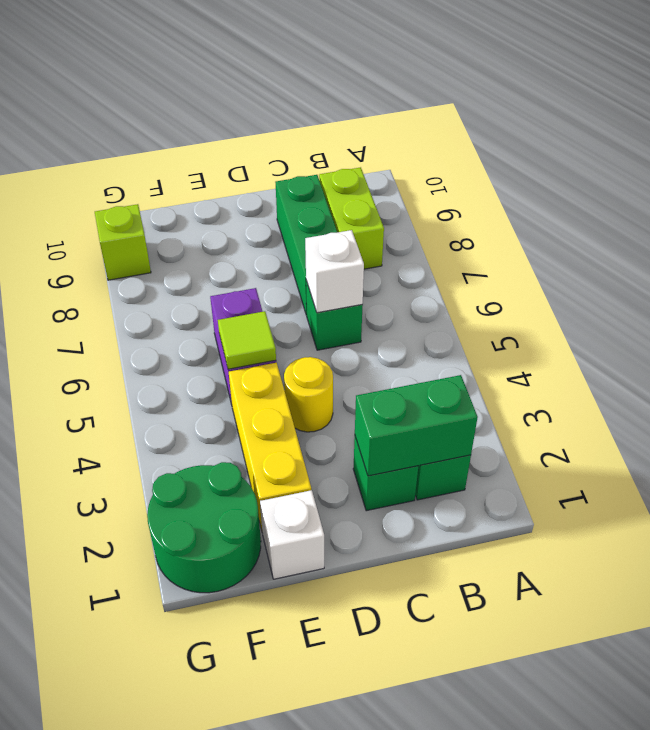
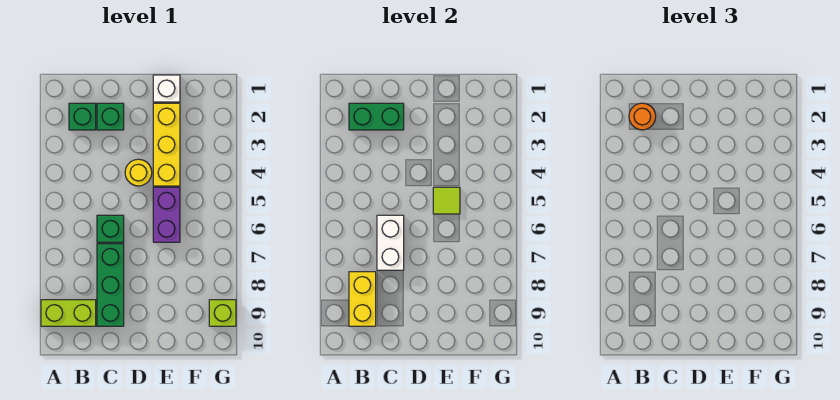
none -> orange 1x1 round brick [629,103,656,130]
lime 1x2 brick [319,167,384,269] -> lime 1x2 brick turned to [41,300,96,326]
none -> yellow 1x2 brick [349,272,376,326]
white 1x1 brick [305,230,364,313] -> white 1x2 brick [377,215,404,270]
green 2x2 round brick [147,462,261,593] -> none

